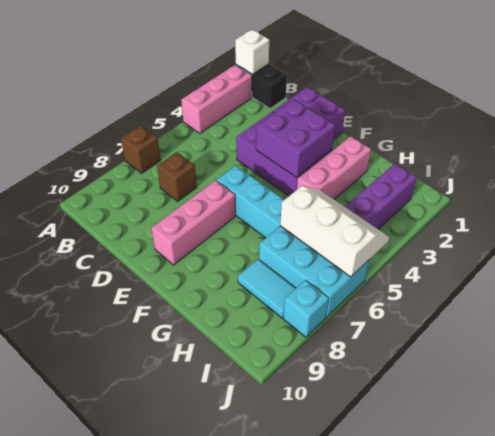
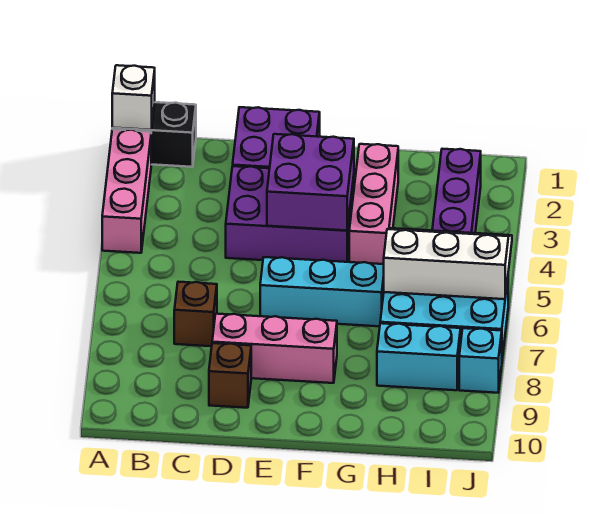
brown 1x1 brick [121,126,161,173] -> brown 1x1 brick moved to [209,343,251,408]
pink 1x3 brick [151,180,235,265] -> pink 1x3 brick turned to [212,314,337,383]
cyan 1x2 tile [238,259,296,318] -> cyan 1x2 brick [377,323,461,390]

